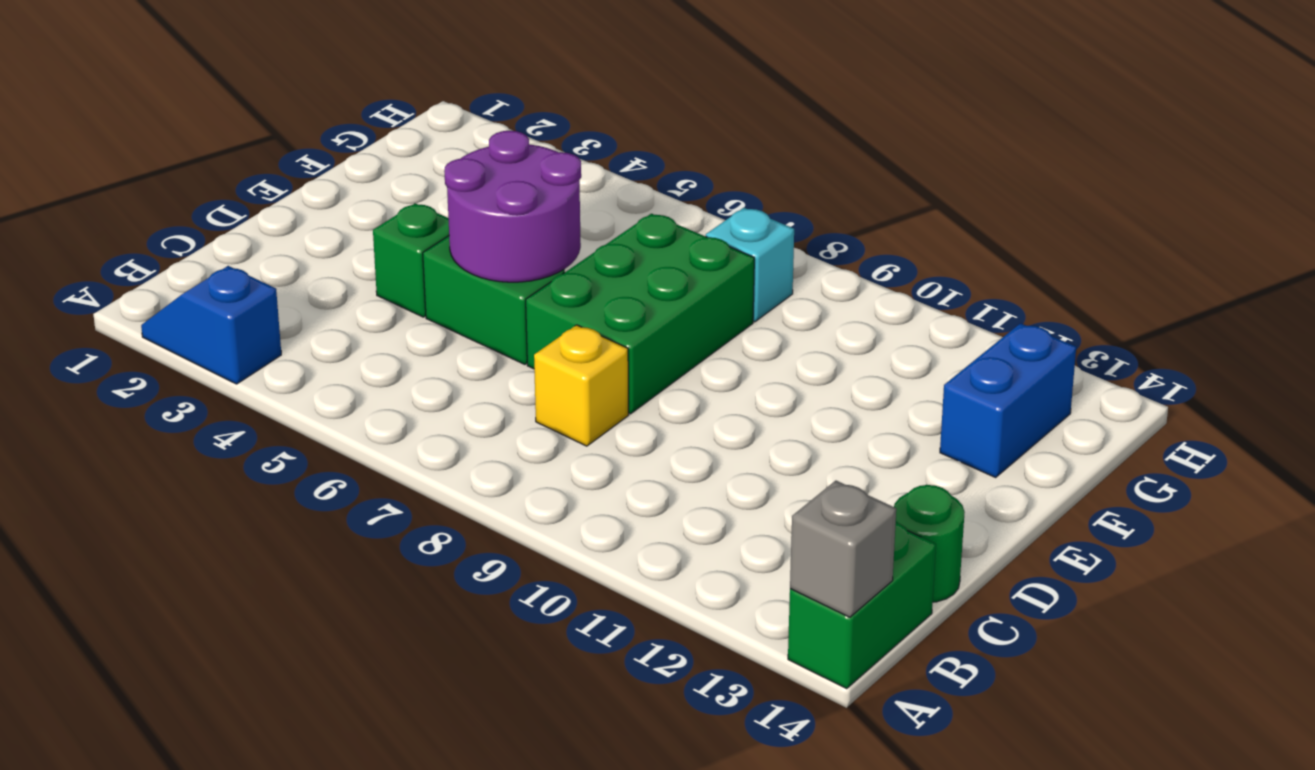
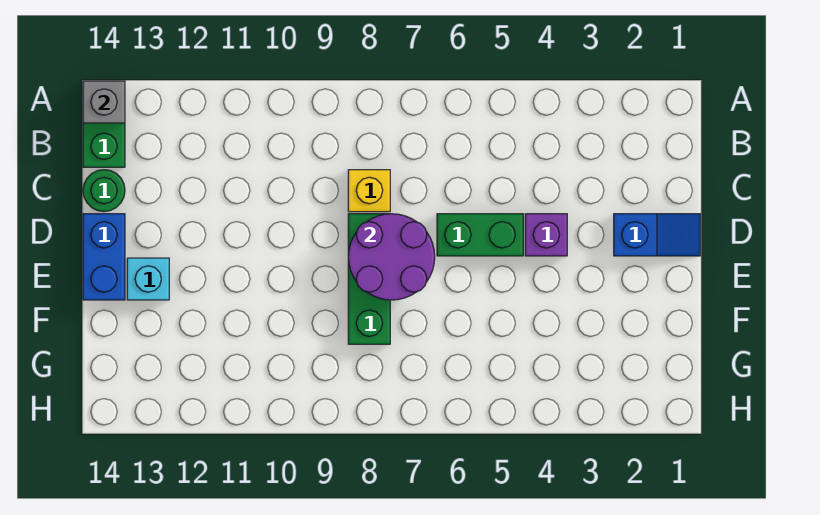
blue 1x2 slope [141,266,281,384] -> blue 1x2 slope moved to [614,214,700,256]
green 1x1 brick [373,203,449,317] -> purple 1x1 brick [525,214,567,256]
purple 2x2 round brick [444,131,581,282] -> purple 2x2 round brick moved to [348,214,435,300]
green 2x3 brick [526,214,754,414] -> green 1x3 brick [348,214,390,344]
blue 1x2 brick [940,323,1076,477] -> blue 1x2 brick moved to [83,214,125,300]
cyan 1x1 brick [706,208,794,322] -> cyan 1x1 brick moved to [127,258,169,300]

